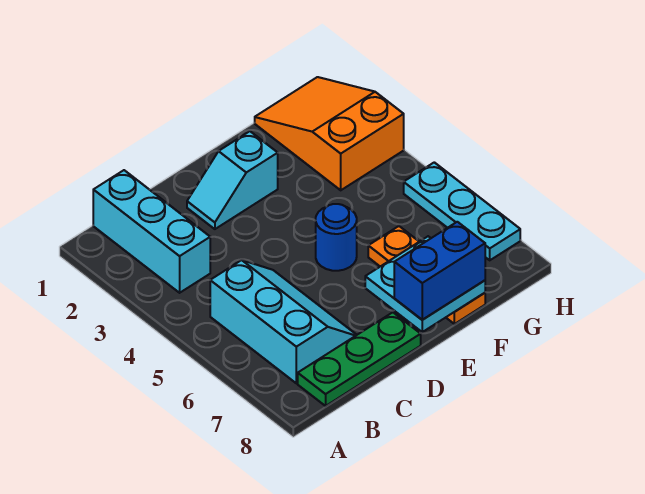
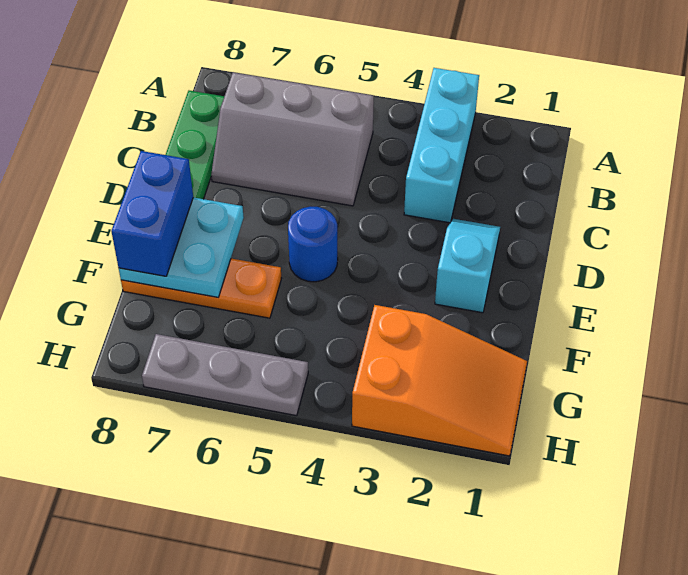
cyan 1x3 brick [93,170,210,293] -> cyan 1x3 brick turned to [404,68,479,223]
cyan 2x3 slope [210,260,356,383] -> grey 2x3 slope [211,72,374,206]
cyan 1x3 plate [404,162,520,260] -> grey 1x3 plate [142,334,308,416]

